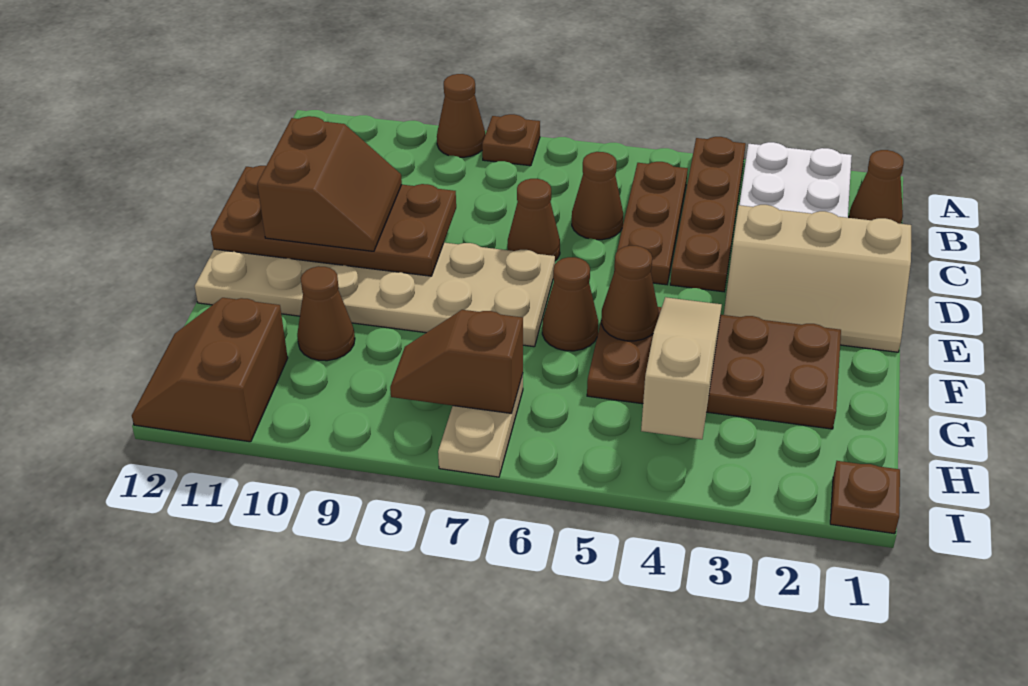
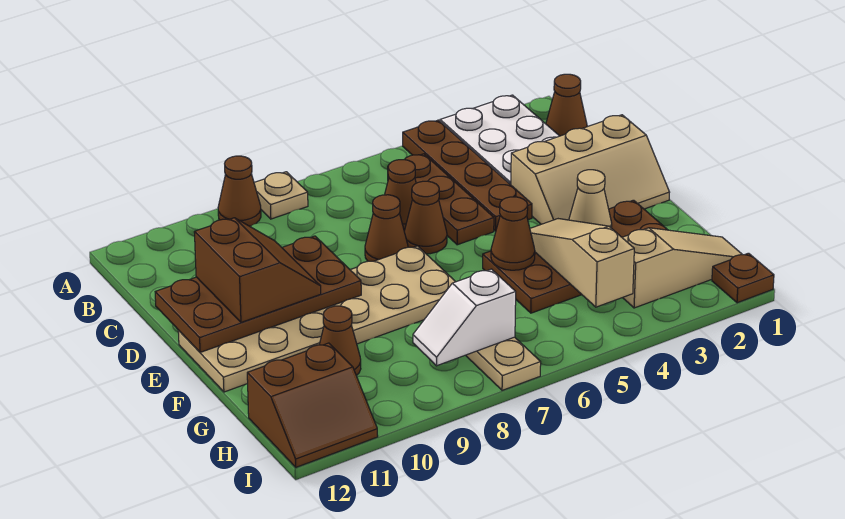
brown 1x1 plate [482,114,540,166] -> tan 1x1 plate [254,172,308,219]
none -> tan 1x1 cone [569,170,612,228]
brown 1x1 cone [542,257,598,351] -> brown 1x1 cone moved to [404,181,447,254]
none -> tan 1x3 slope [622,228,742,308]
brown 1x2 slope [390,310,523,413] -> white 1x2 slope [413,269,516,366]
brown 2x2 slope [132,298,288,442] -> brown 2x2 slope turned to [247,343,378,467]

